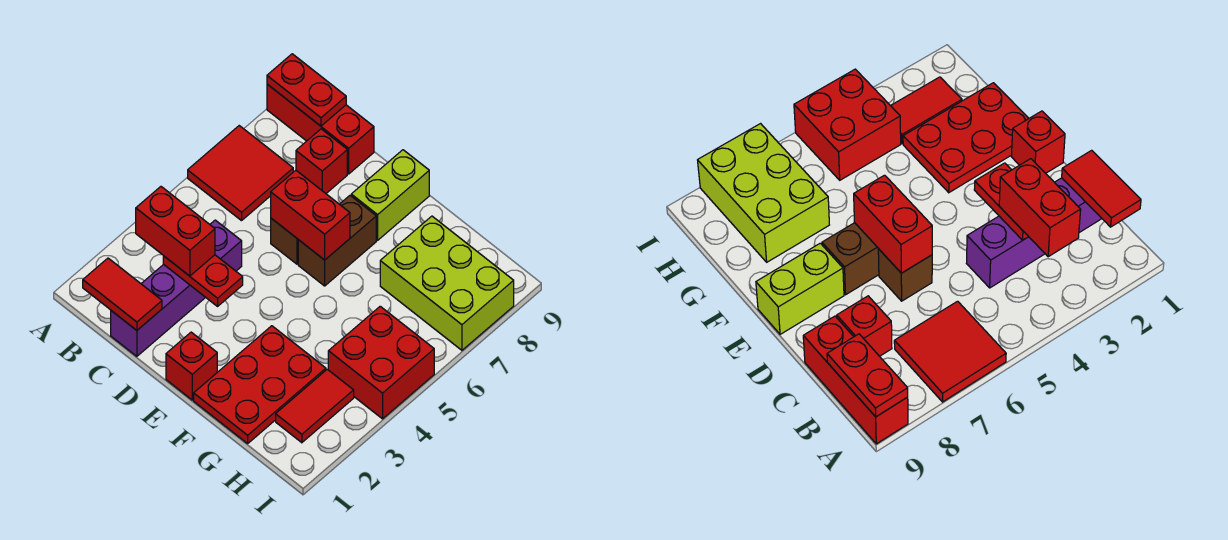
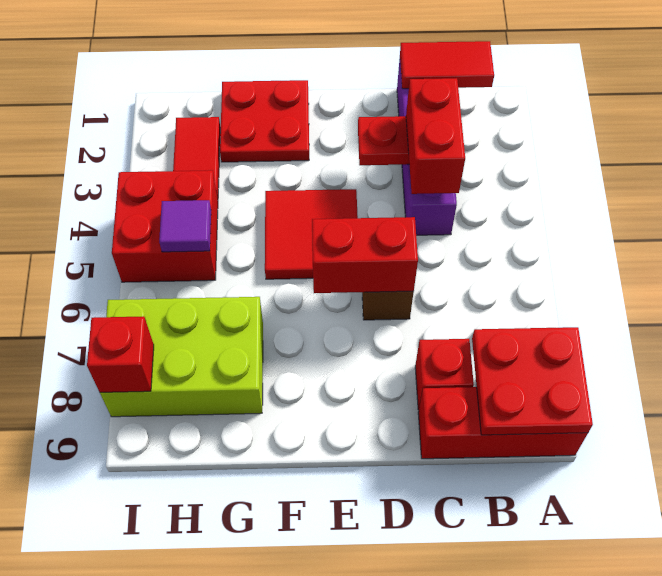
red 2x2 tile [188,126,293,221] -> red 2x2 tile moved to [265,189,358,279]
red 1x2 plate [267,54,346,126] -> red 2x2 plate [472,327,593,435]
red 1x2 brick [136,187,215,276] -> red 1x2 brick turned to [406,78,465,194]
red 1x1 brick [166,332,217,400] -> red 1x1 brick moved to [87,316,154,392]
brown 1x2 brick [298,196,376,286] -> none
lime 1x2 brick [351,150,429,240] -> none
red 2x3 plate [194,326,326,443] -> red 2x2 plate [220,80,309,162]
none -> purple 1x1 tile [159,200,211,252]

